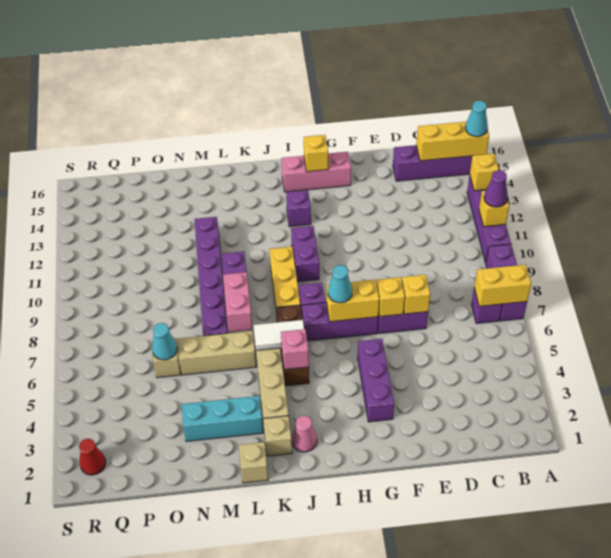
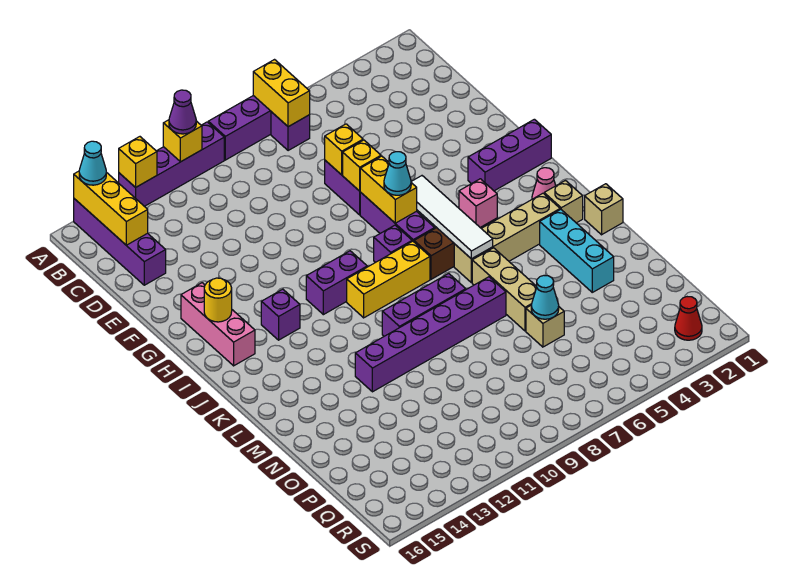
purple 1x3 brick [358,339,394,422] -> purple 1x3 brick moved to [468,119,551,191]
yellow 1x1 brick [304,135,328,172] -> yellow 1x1 round brick [204,278,232,322]
white 1x2 tile [253,320,304,350] -> white 1x4 tile [411,176,493,259]
pink 1x2 brick [223,272,253,332] -> none

